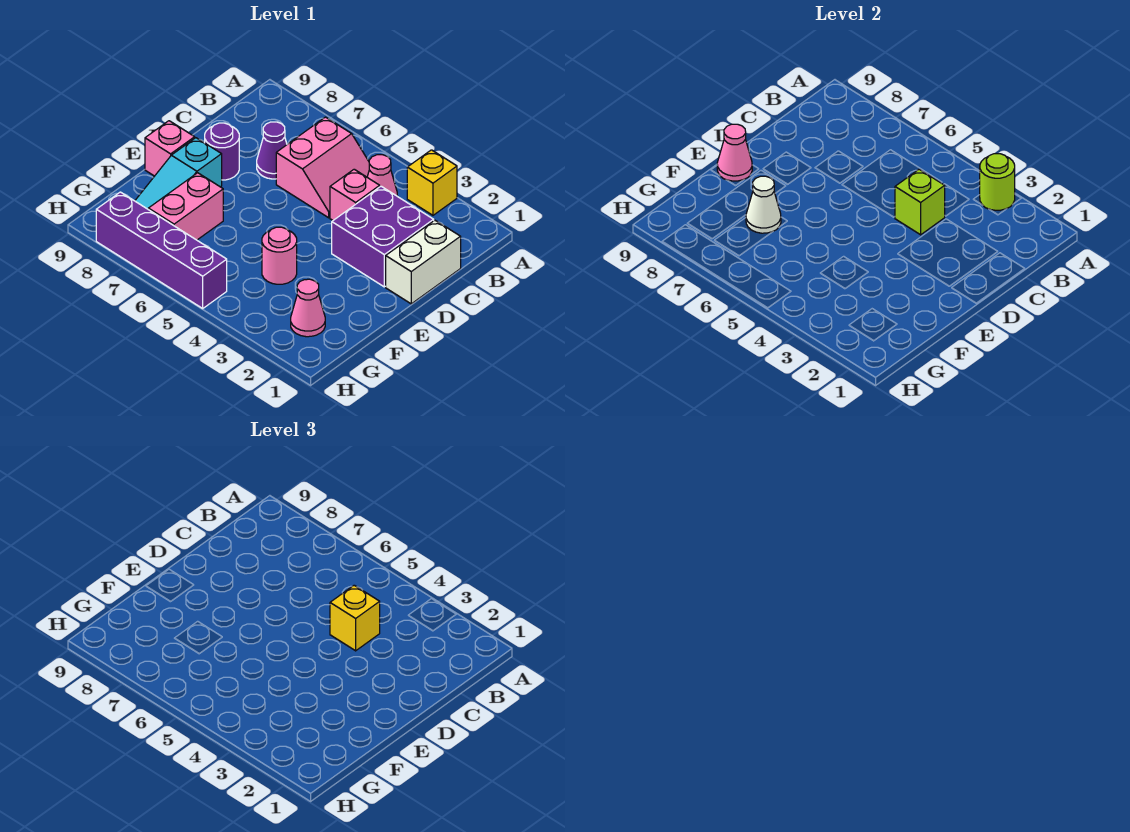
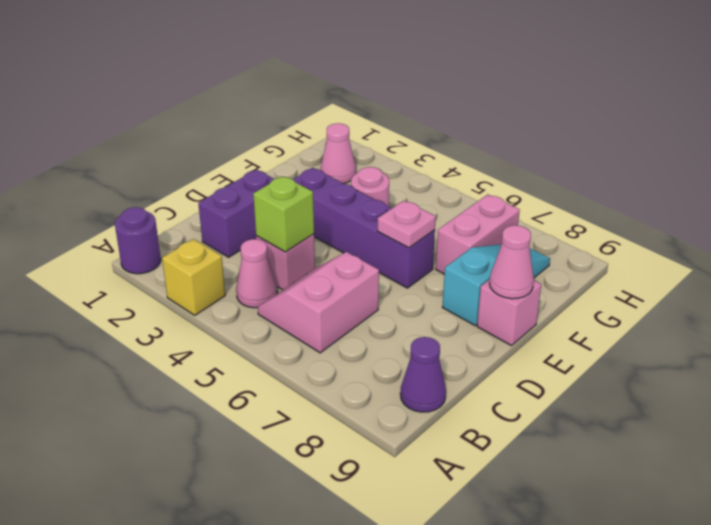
lime 1x1 round brick [980,154,1015,210] -> none
white 1x2 brick [386,220,461,304] -> none
purple 2x2 brick [332,186,434,287] -> purple 1x2 brick [198,169,274,257]
yellow 1x1 brick [330,585,380,651] -> none
purple 1x1 cone [257,122,287,179] -> purple 1x1 cone moved to [400,337,446,412]
purple 1x1 round brick [205,123,239,180] -> purple 1x1 round brick moved to [115,207,161,274]
none -> pink 1x1 plate [378,200,436,248]
white 1x1 cone [746,176,781,233] -> none
purple 1x4 brick [96,192,227,308] -> purple 1x4 brick moved to [293,168,435,288]

